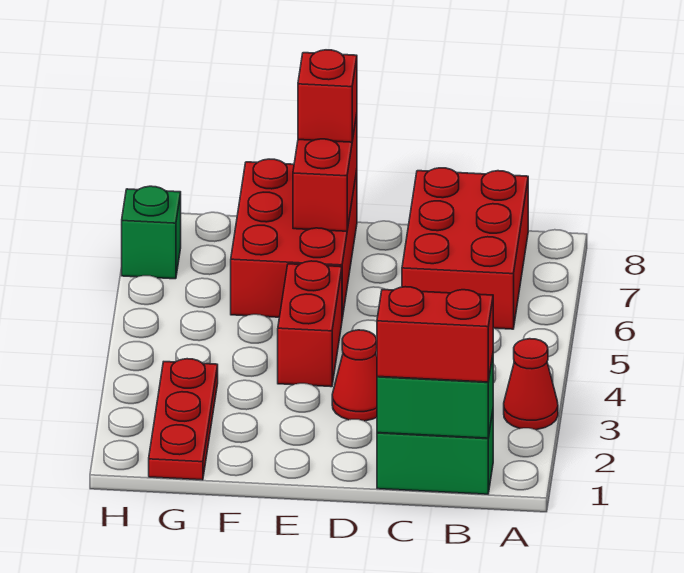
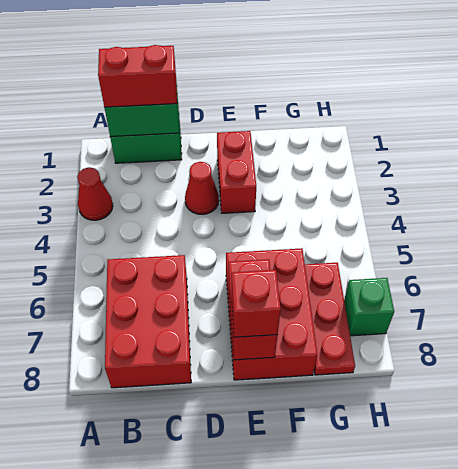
red 1x2 brick [278,261,342,387] -> red 1x2 brick moved to [217,131,256,213]
red 1x3 plate [149,359,218,480] -> red 1x3 plate moved to [305,263,355,375]

